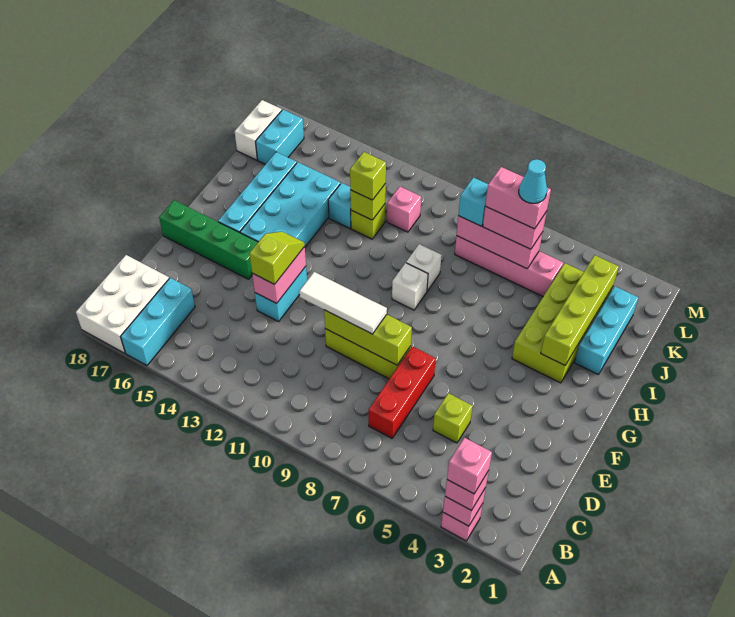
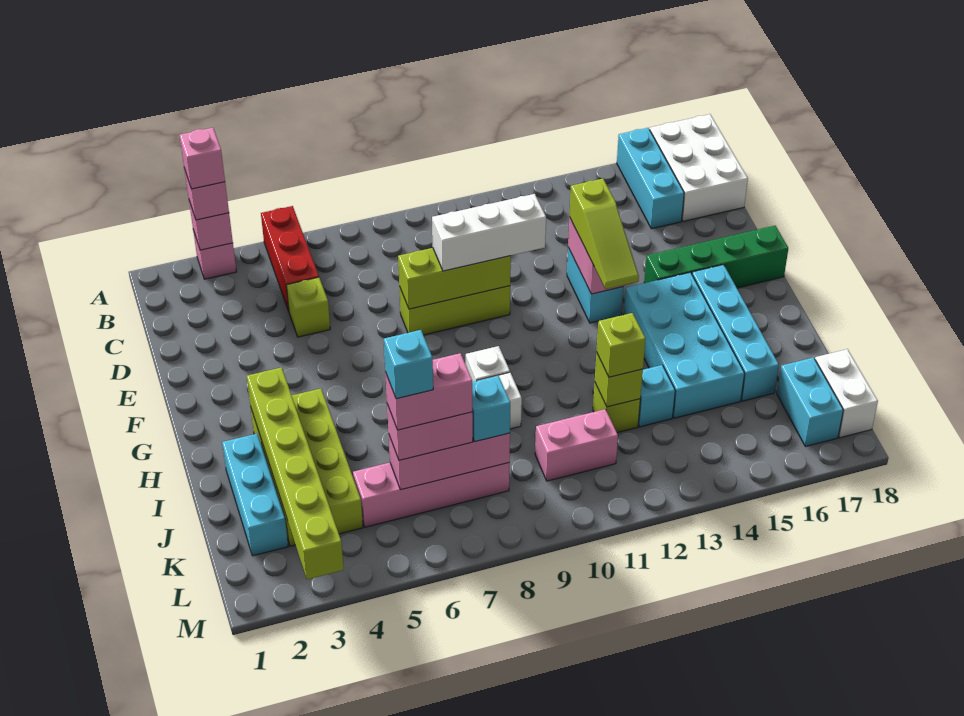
red 1x3 brick [369,346,436,438] -> red 1x3 brick moved to [261,206,319,311]
white 1x3 tile [299,272,387,334] -> white 1x3 brick [432,194,546,271]
lime 1x2 slope [249,231,305,284] -> lime 1x3 slope [570,179,639,289]
lime 1x4 brick [541,255,619,365] -> lime 1x6 brick [247,367,344,579]
cyan 1x1 cone [519,159,547,203] -> cyan 1x1 brick [384,330,433,399]
pink 1x1 brick [387,187,421,232] -> pink 1x2 brick [535,409,618,481]

